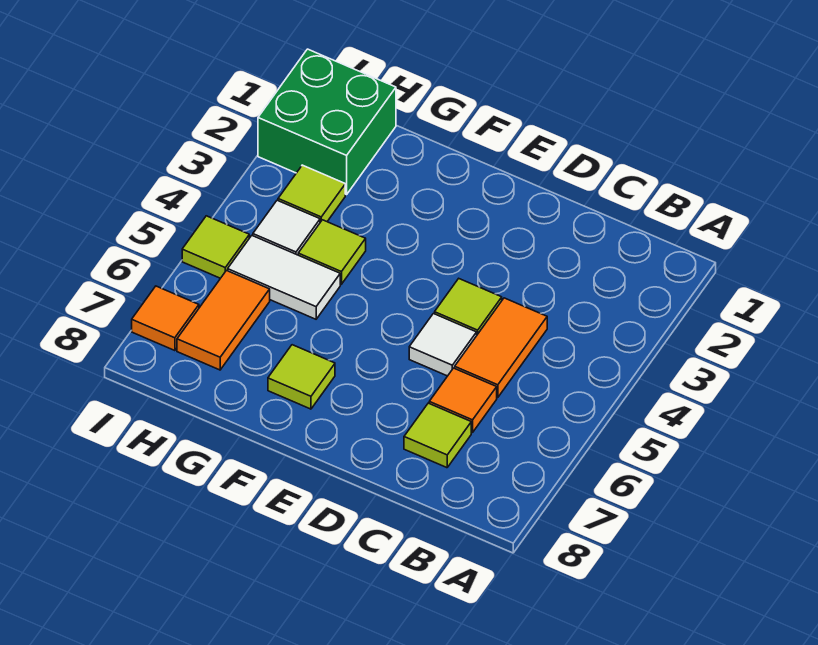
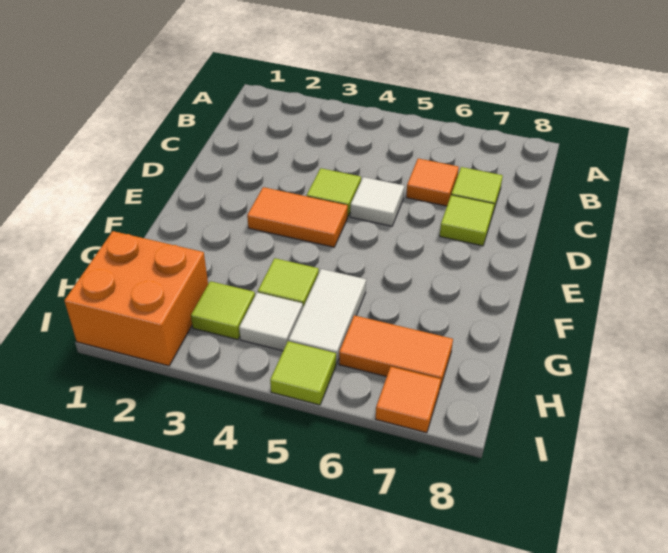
orange 1x2 tile [455,298,547,398] -> orange 1x2 tile moved to [247,187,348,247]
lime 1x1 tile [268,345,335,409] -> lime 1x1 tile moved to [440,195,494,246]
green 2x2 brick [258,49,396,195] -> orange 2x2 brick [64,231,208,366]

